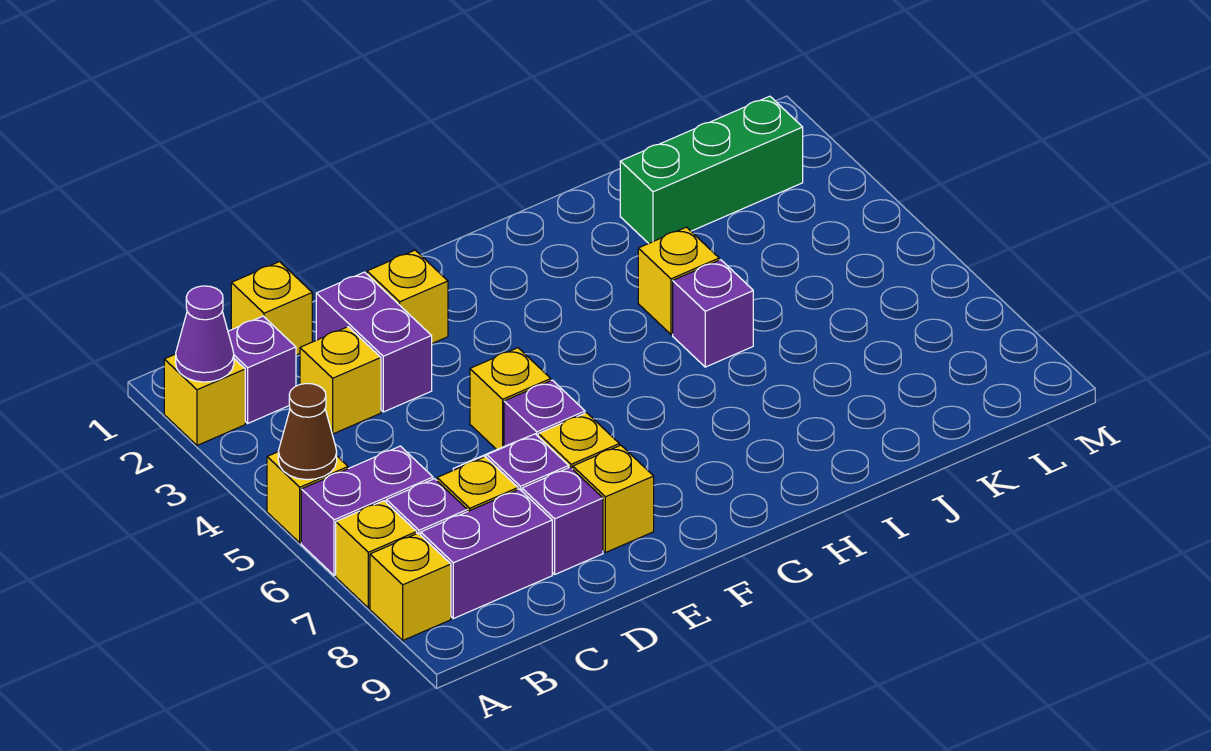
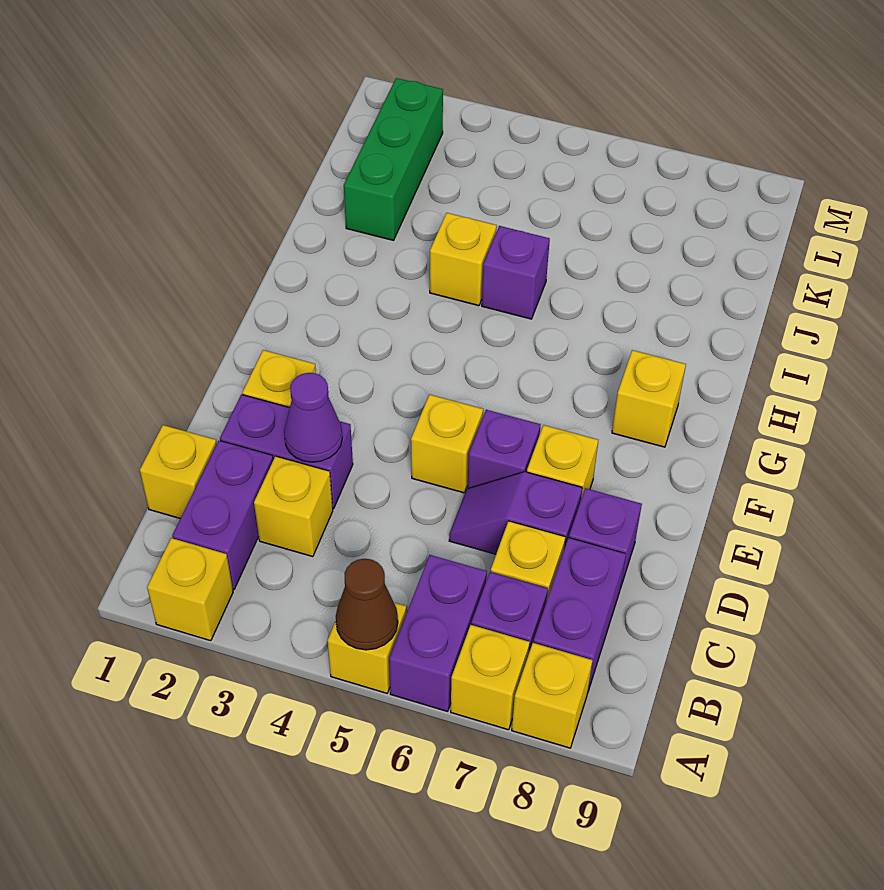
purple 1x1 cone [176,286,234,382] -> purple 1x1 cone moved to [284,373,342,462]
purple 1x1 brick [228,316,296,423] -> purple 1x2 brick [172,441,273,590]
yellow 1x1 brick [573,445,654,553] -> yellow 1x1 brick moved to [612,350,686,447]

